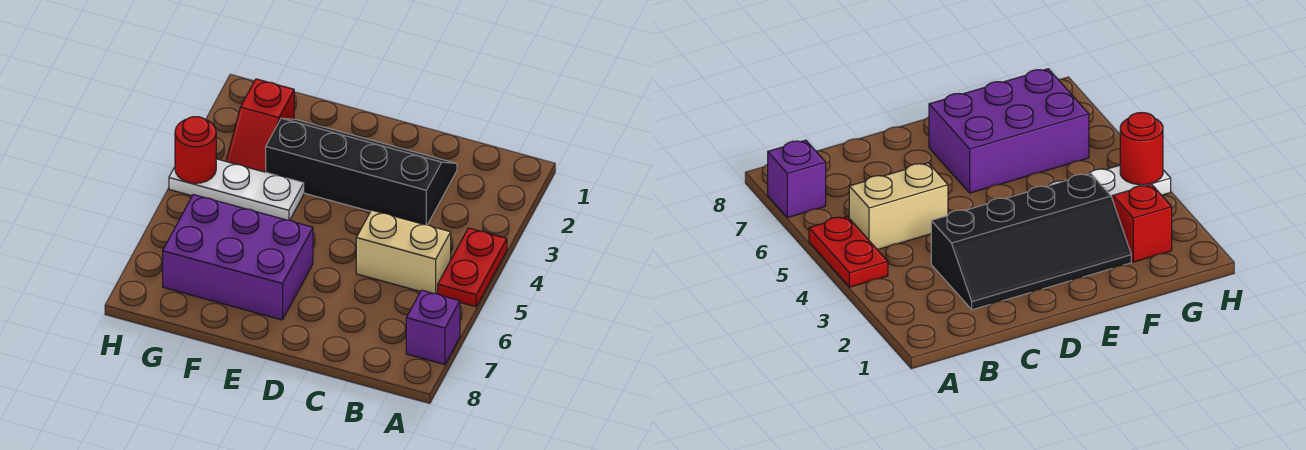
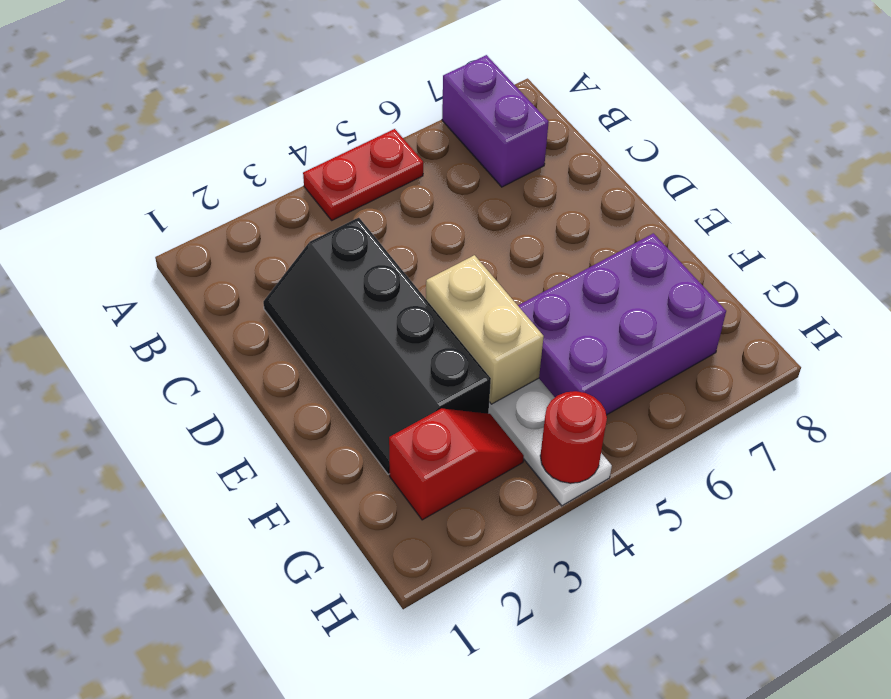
purple 1x1 brick [406,290,460,364] -> purple 1x2 brick [442,55,549,187]
tan 1x2 brick [356,210,451,294] -> tan 1x2 brick moved to [426,255,544,404]
purple 2x3 brick [163,195,313,320] -> purple 2x3 brick turned to [518,233,726,415]

